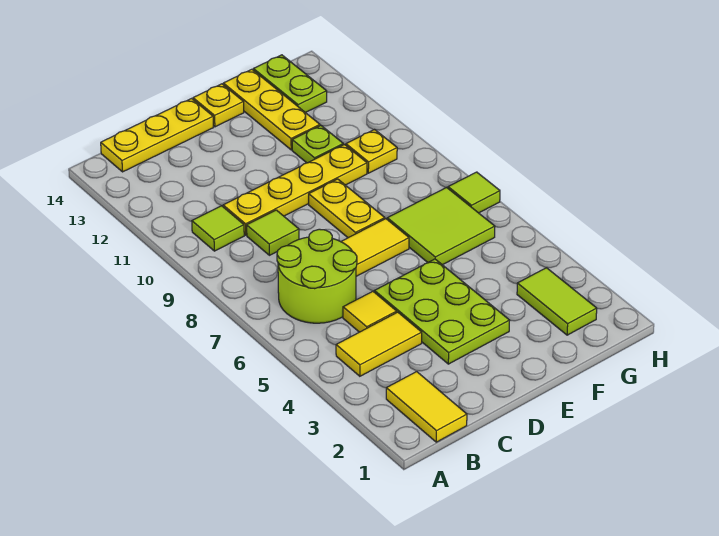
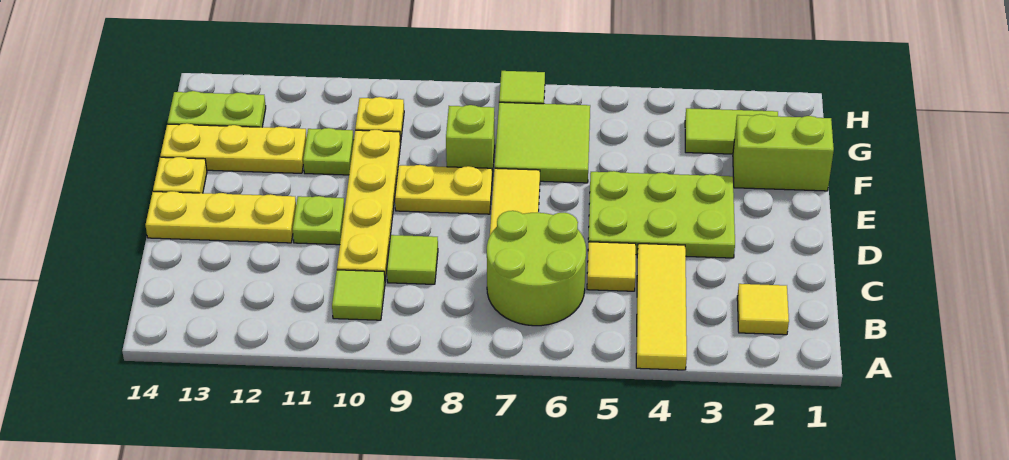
yellow 1x2 tile [386,372,467,442] -> yellow 1x1 tile [737,284,789,335]
yellow 1x2 tile [336,312,422,376] -> yellow 1x3 tile [636,244,687,370]
yellow 1x3 plate [101,99,213,172] -> yellow 1x3 plate turned to [145,191,296,243]
none -> lime 1x1 plate [293,196,345,245]
none -> lime 1x2 brick [733,114,834,191]
none -> lime 1x1 brick [446,105,495,177]

